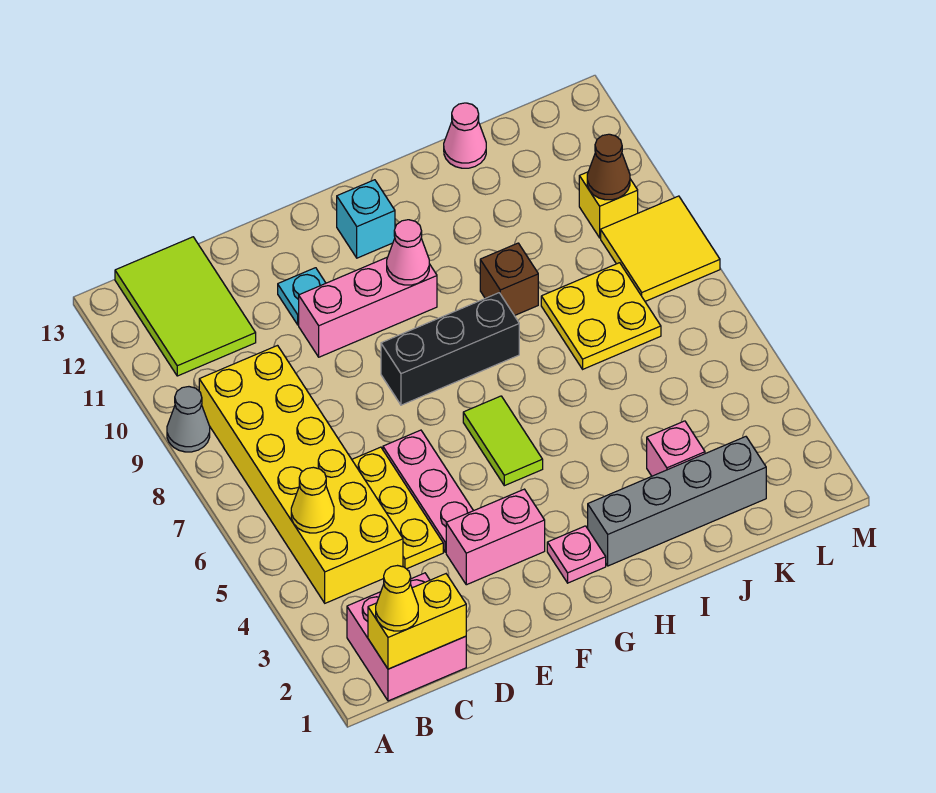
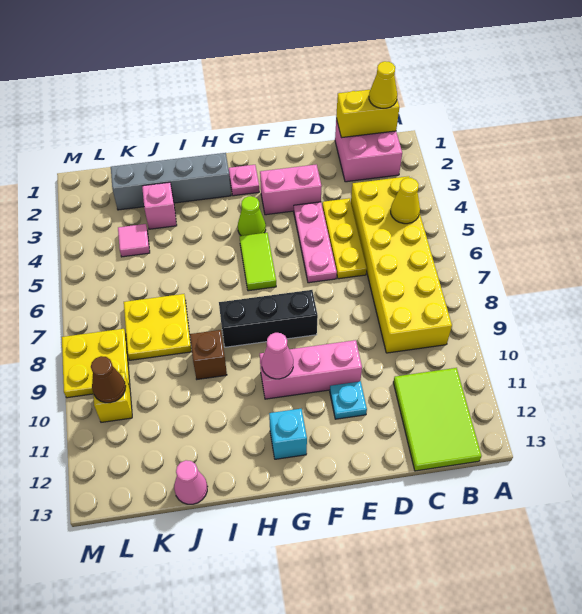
grey 1x1 cone [167,387,210,452] -> none
none -> lime 1x1 cone [238,196,266,236]
none -> pink 1x1 tile [118,224,150,257]
yellow 2x2 tile [601,196,720,301] -> yellow 2x2 plate [62,329,130,398]

